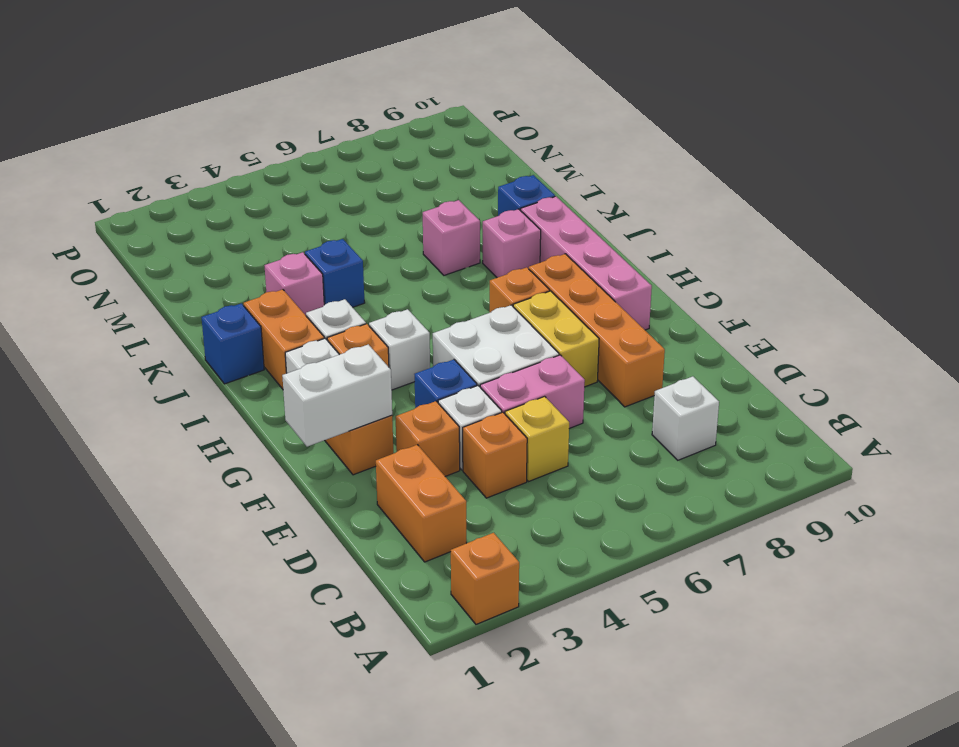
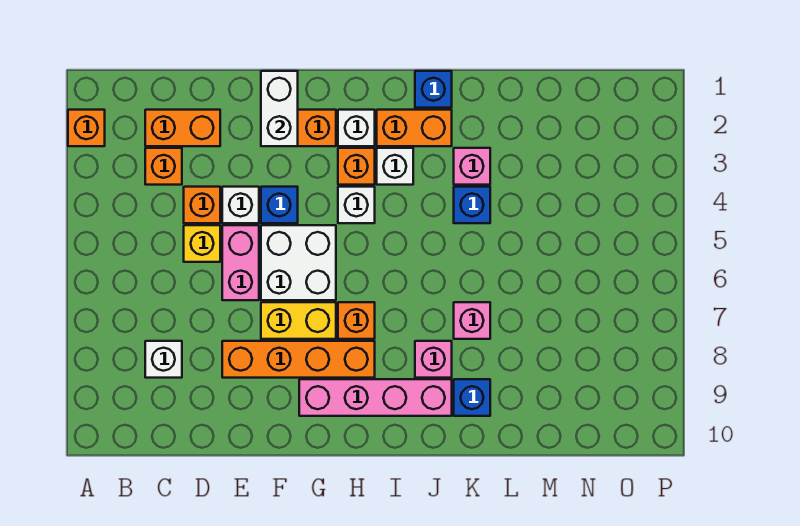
orange 1x1 brick [396,401,460,476] -> orange 1x1 brick moved to [145,148,182,185]

